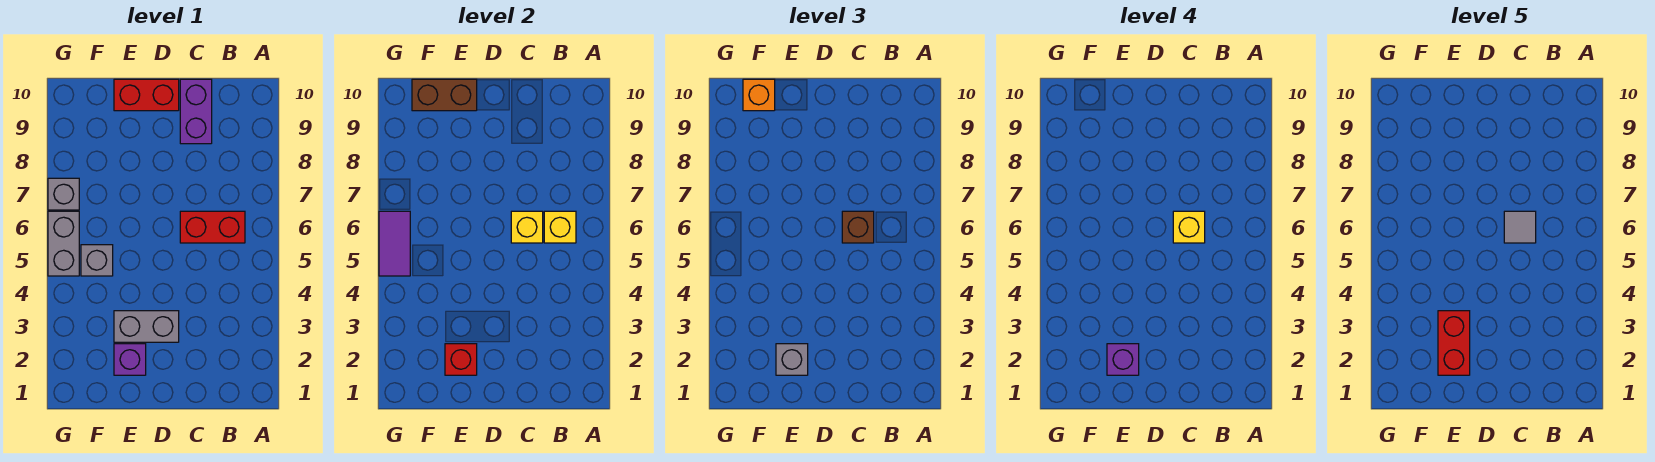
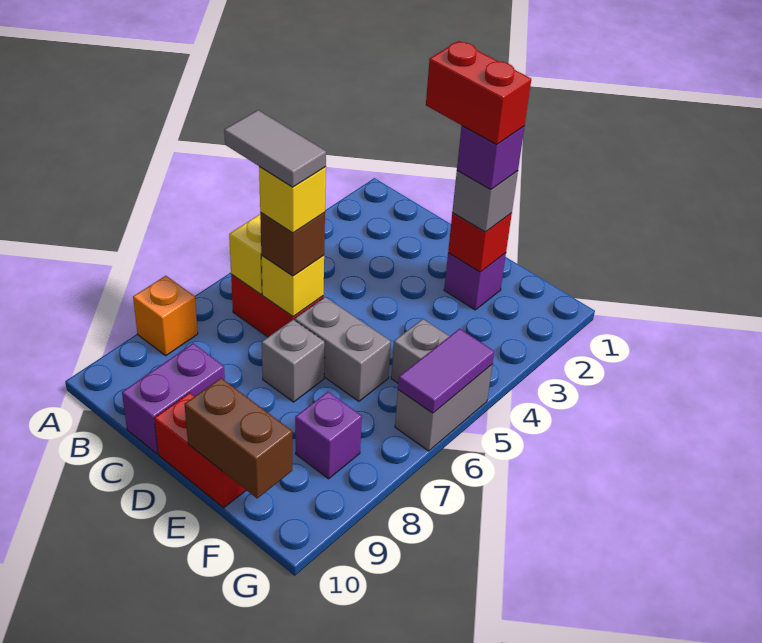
grey 1x1 tile [1504,211,1536,243] -> grey 1x2 tile [224,110,326,187]
grey 1x2 brick [114,311,179,342] -> grey 1x2 brick moved to [295,297,391,401]
red 1x2 brick [1438,311,1470,375] -> red 1x2 brick turned to [426,41,531,145]
none -> purple 1x1 brick [295,392,362,479]
orange 1x1 brick [743,79,775,111] -> orange 1x1 brick moved to [133,276,198,356]
grey 1x1 brick [48,178,79,210] -> grey 1x1 brick moved to [262,320,325,402]

